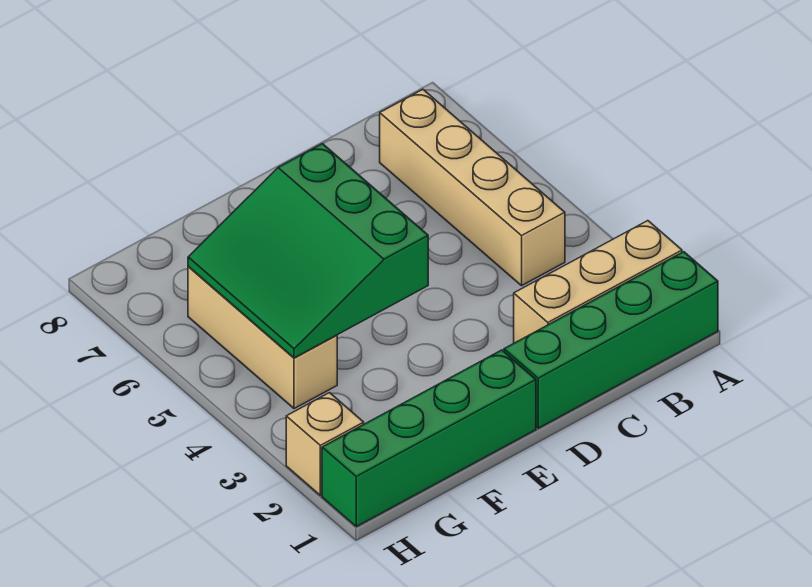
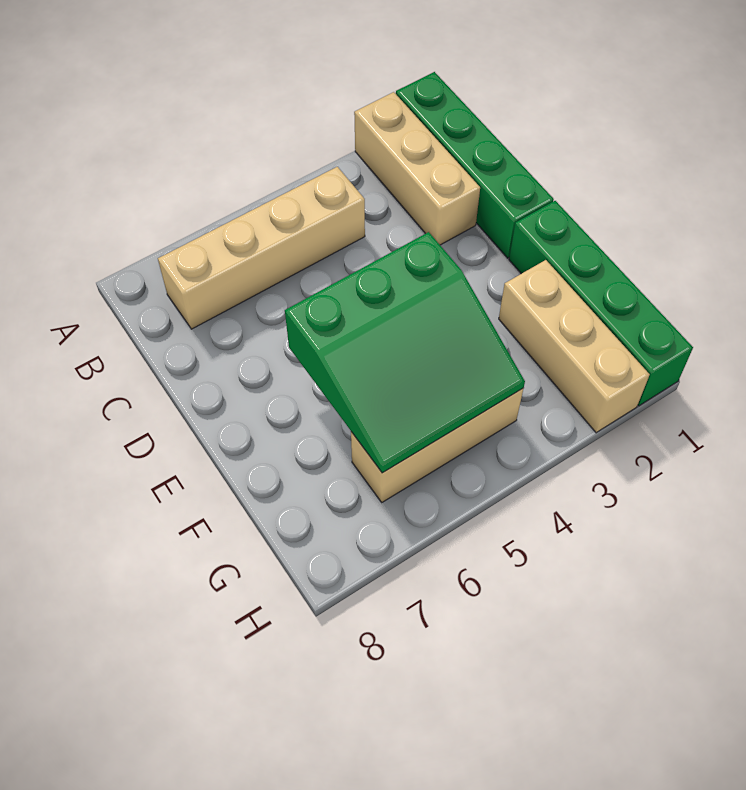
tan 1x1 brick [286,393,364,495] -> tan 1x3 brick [499,260,650,433]

